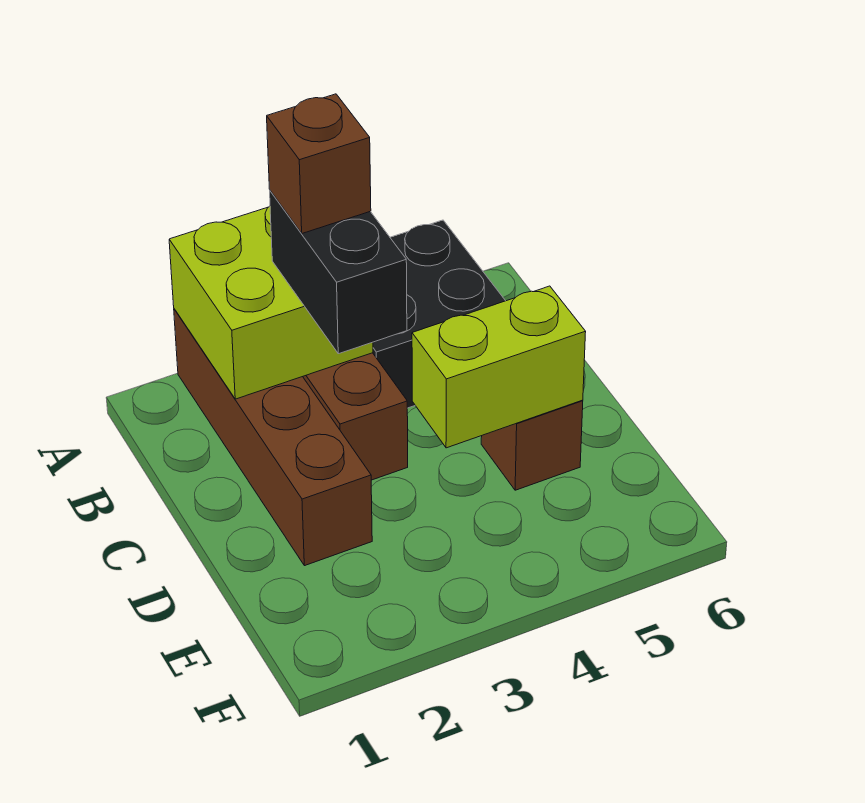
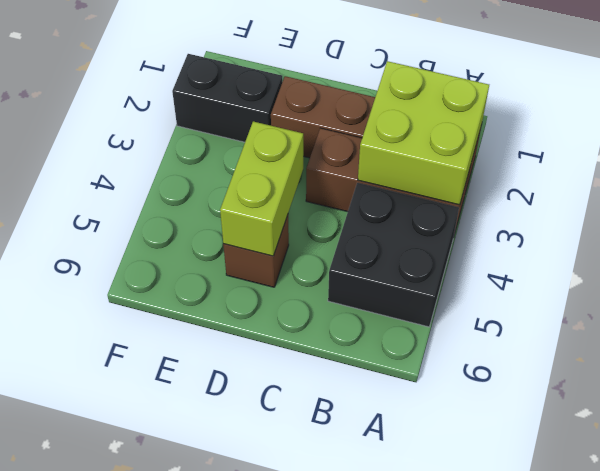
black 1x2 brick [270,191,407,354] -> black 1x2 brick moved to [172,54,282,142]
brown 1x1 brick [267,94,371,233] -> none

